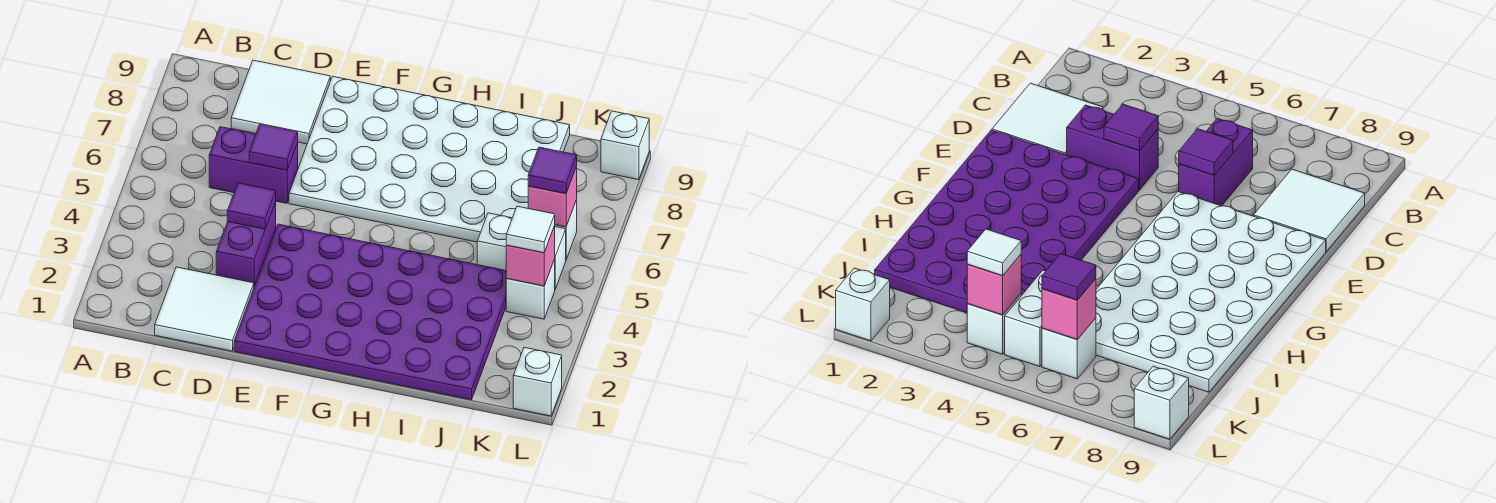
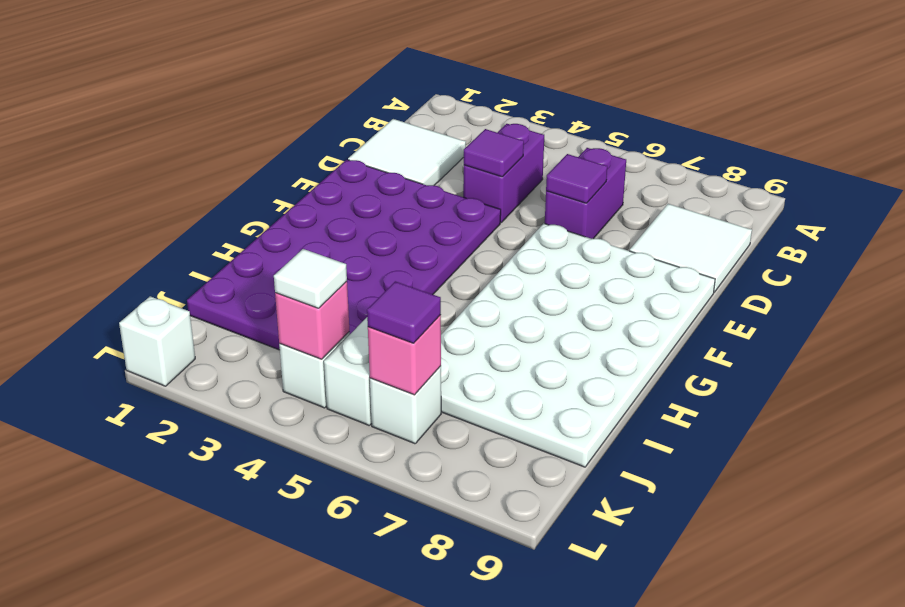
purple 1x2 brick [216,203,276,286] -> purple 1x2 brick turned to [463,124,544,223]
white 1x1 brick [601,111,649,180] -> none

